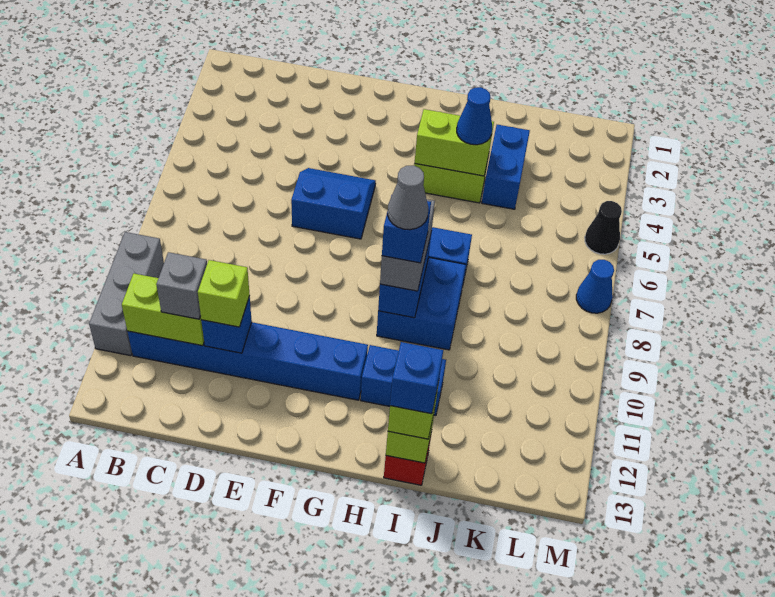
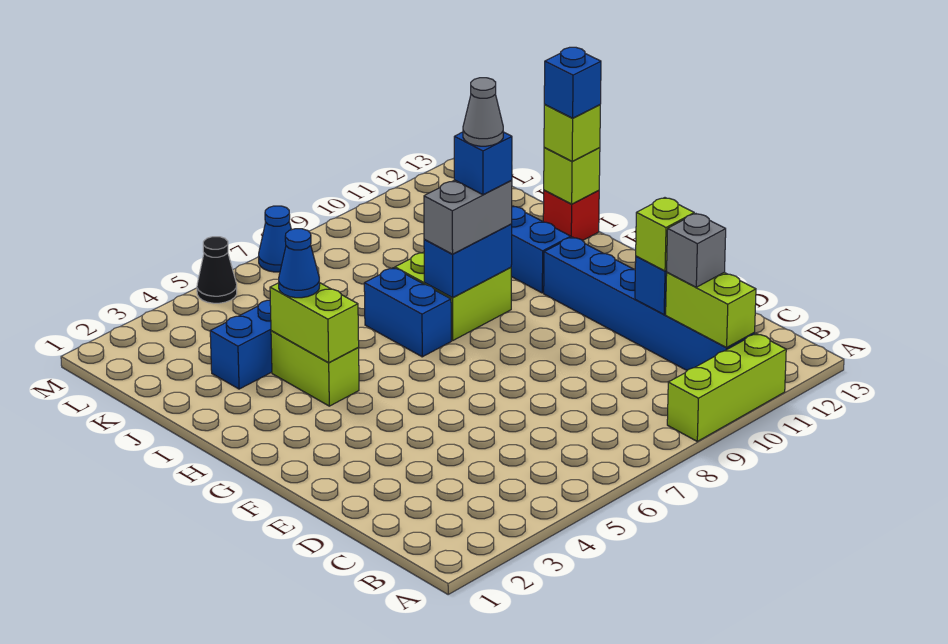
grey 1x3 brick [89,232,164,356] -> lime 1x3 brick [667,334,786,441]
blue 2x2 slope [291,168,376,239] -> none
blue 2x2 brick [377,257,466,350] -> lime 2x2 brick [395,252,511,341]

